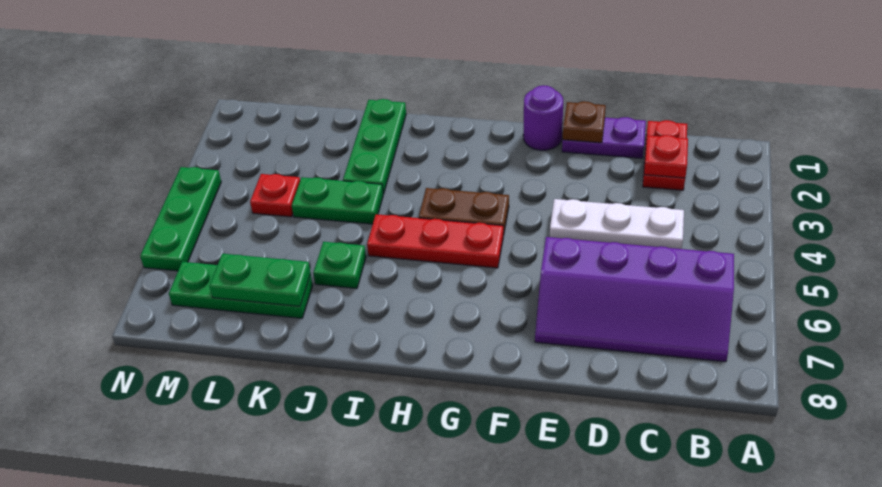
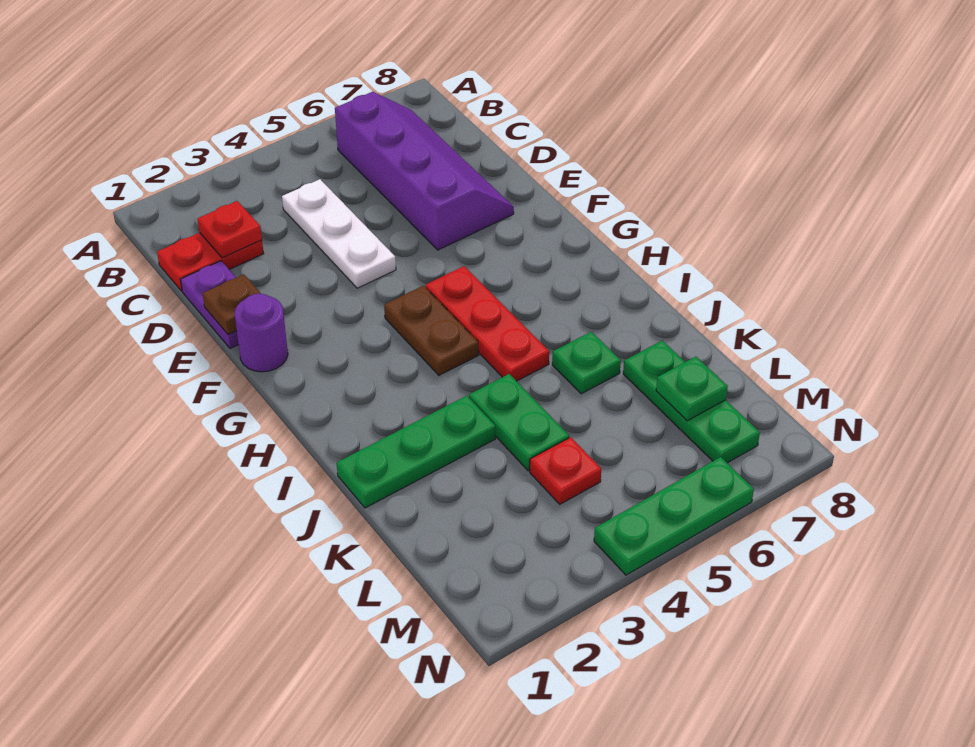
green 1x2 plate [210,254,311,306] -> green 1x1 plate [656,357,728,421]

